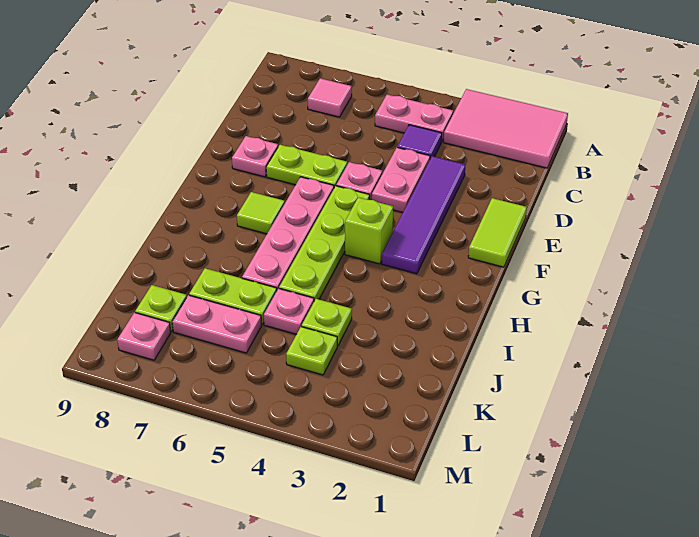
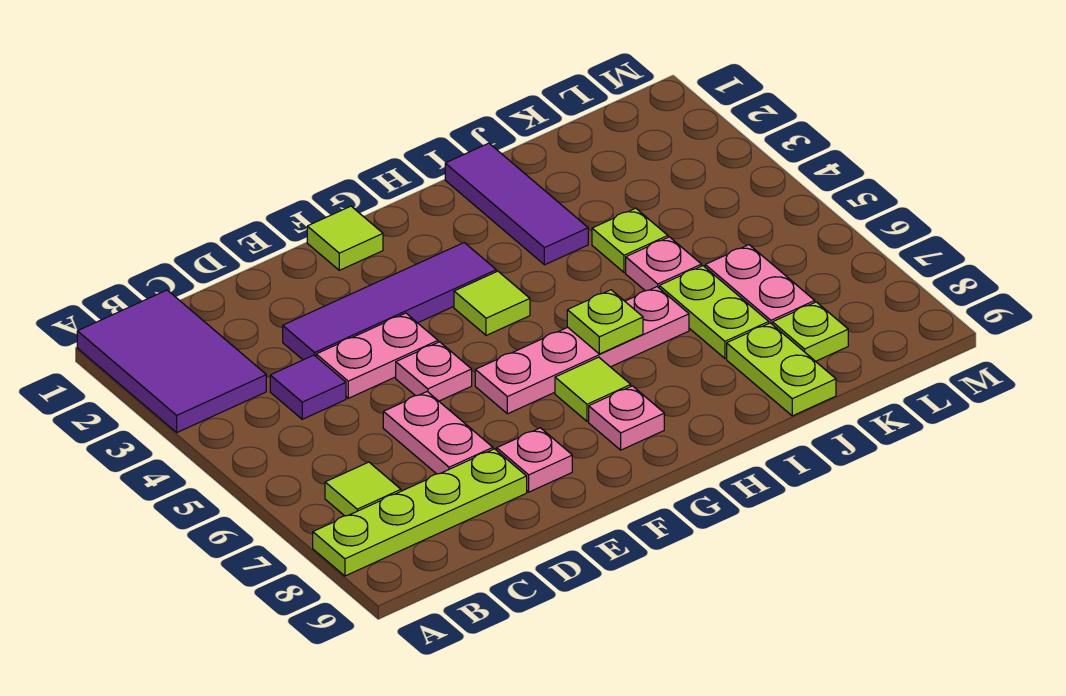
pink 2x3 tile [444,89,568,168] -> purple 2x3 tile [77,290,266,432]
pink 1x2 plate [375,95,453,142] -> pink 1x2 plate moved to [383,392,493,474]
pink 1x1 tile [308,78,352,117] -> lime 1x1 tile [325,462,401,516]
lime 1x2 tile [468,198,527,267] -> lime 1x1 tile [307,206,383,270]
lime 1x2 plate [266,145,347,188] -> lime 1x2 plate moved to [727,323,836,416]
lime 1x4 plate [279,186,370,301] -> lime 1x4 plate moved to [313,449,527,576]
lime 1x1 brick [345,197,393,264] -> lime 1x1 tile [454,271,530,335]
none -> purple 1x3 tile [445,143,588,265]
lime 1x1 plate [286,327,337,375] -> lime 1x1 plate moved to [567,290,643,354]
pink 1x1 plate [117,313,171,360] -> pink 1x1 plate moved to [589,386,664,450]

